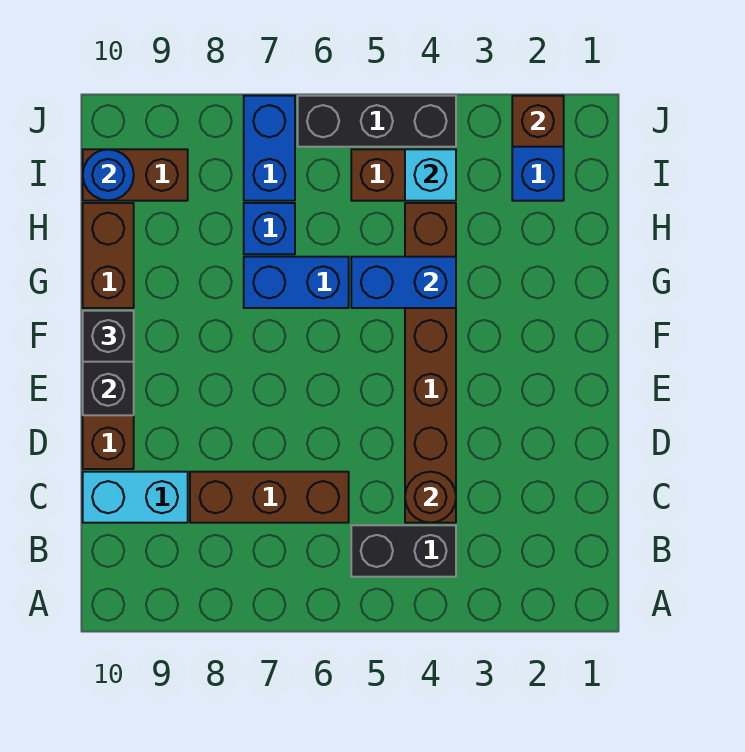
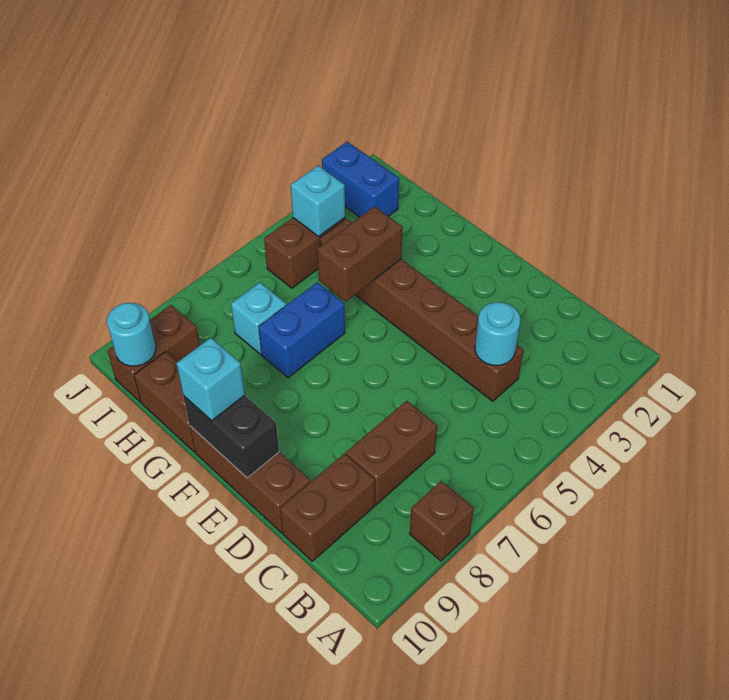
black 1x2 brick [351,525,456,577] -> none
brown 1x1 round brick [405,472,456,523] -> cyan 1x1 round brick [475,302,520,365]
brown 1x3 brick [190,472,349,523] -> brown 1x2 brick [346,401,437,505]
cyan 1x2 brick [83,472,188,523] -> brown 1x2 brick [280,454,375,561]
black 1x1 brick [83,311,134,362] -> cyan 1x1 brick [176,338,245,421]
blue 1x2 brick [351,257,456,308] -> brown 1x2 brick [317,206,403,302]
blue 1x1 brick [244,203,295,254] -> cyan 1x1 brick [231,282,286,354]
blue 1x2 brick [244,96,295,201] -> none
blue 1x1 round brick [83,149,134,201] -> cyan 1x1 round brick [107,303,156,366]
brown 1x1 brick [512,96,564,147] -> brown 1x1 brick moved to [410,481,474,561]
black 1x3 brick [298,96,456,147] -> none

